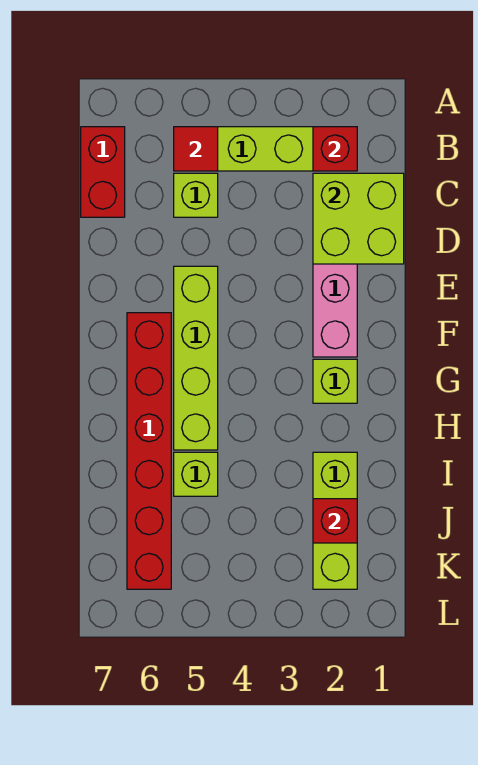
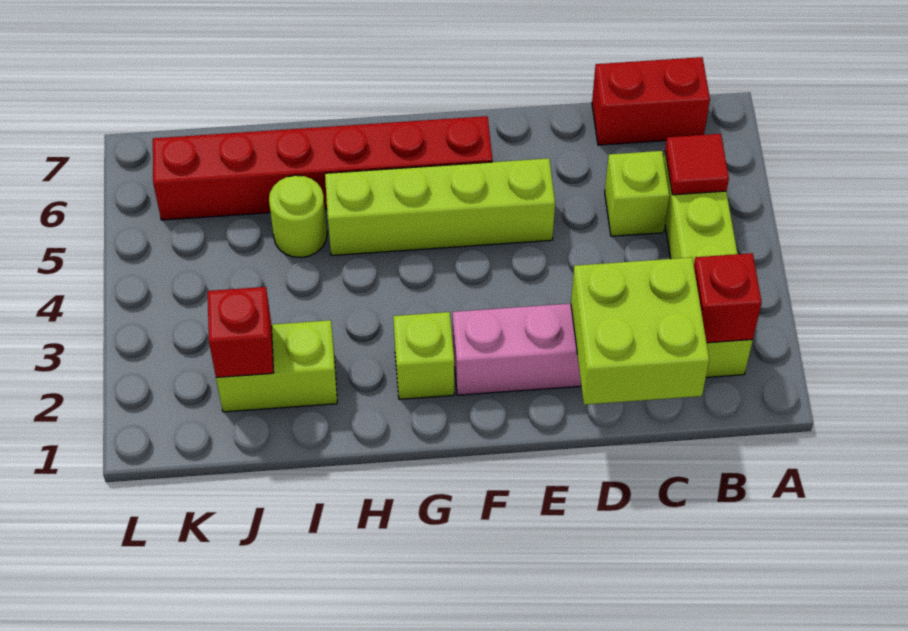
lime 1x3 brick [313,452,357,589] -> lime 1x2 brick [216,320,337,412]
lime 1x1 brick [174,452,218,496] -> lime 1x1 round brick [269,175,327,258]

